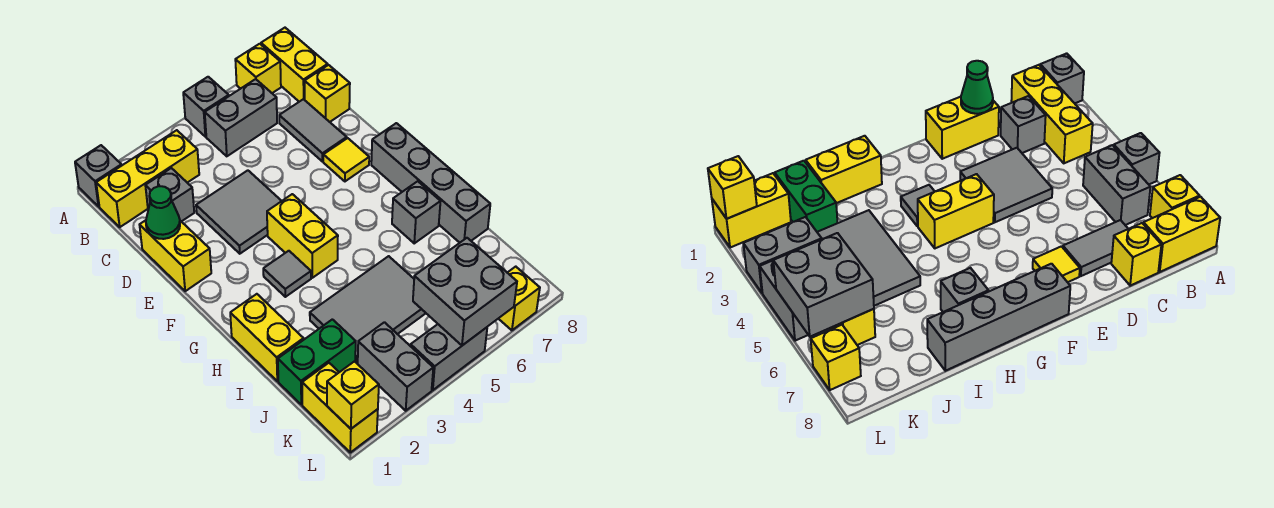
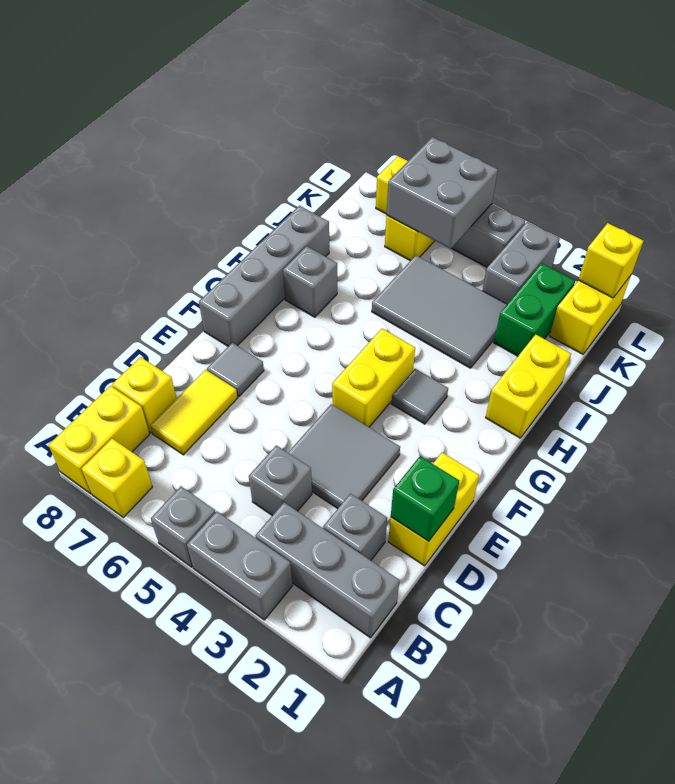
grey 1x1 brick [75,145,122,206] -> grey 1x1 brick moved to [249,445,312,515]
yellow 1x3 brick [96,130,199,227] -> grey 1x3 brick [256,503,400,638]
grey 1x2 brick [205,79,277,156] -> grey 1x2 brick moved to [187,511,293,620]
grey 1x2 tile [279,99,347,161] -> yellow 1x2 tile [150,370,237,455]
green 1x1 cone [146,186,180,239] -> green 1x1 brick [391,456,459,541]
yellow 1x1 tile [323,138,369,181] -> grey 1x1 tile [207,343,264,397]
green 1x2 brick [278,319,356,405] -> green 1x2 brick turned to [494,263,575,356]

